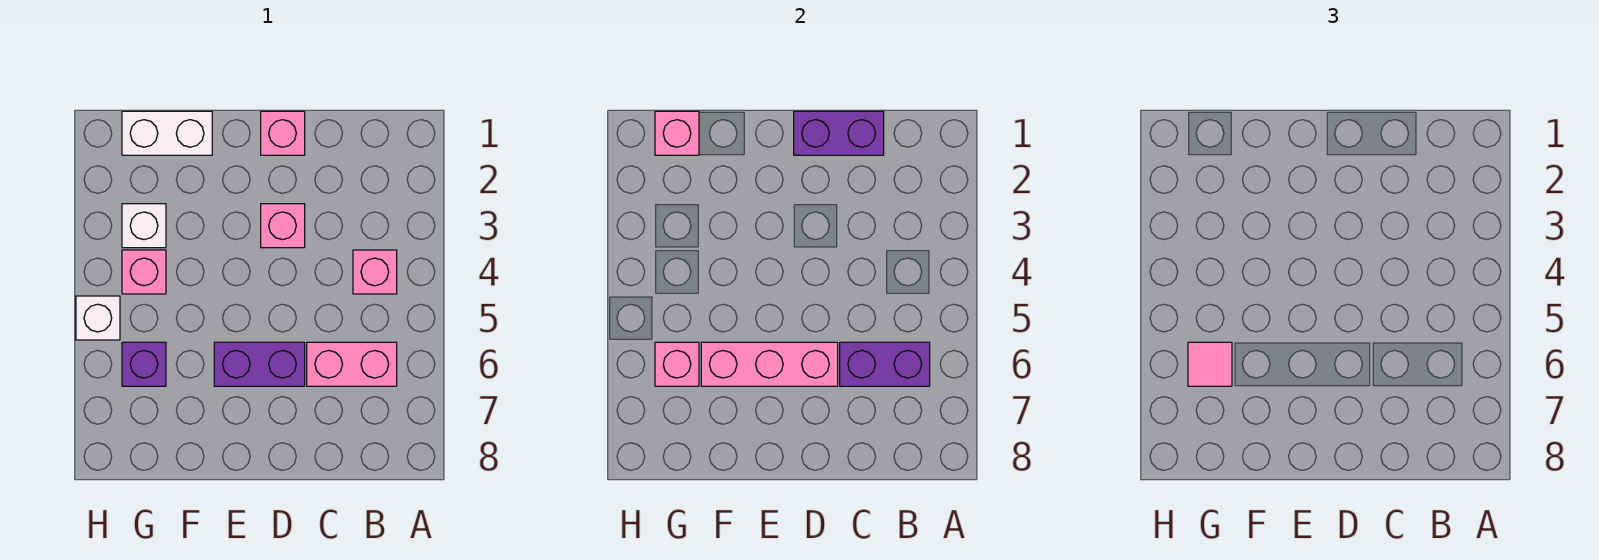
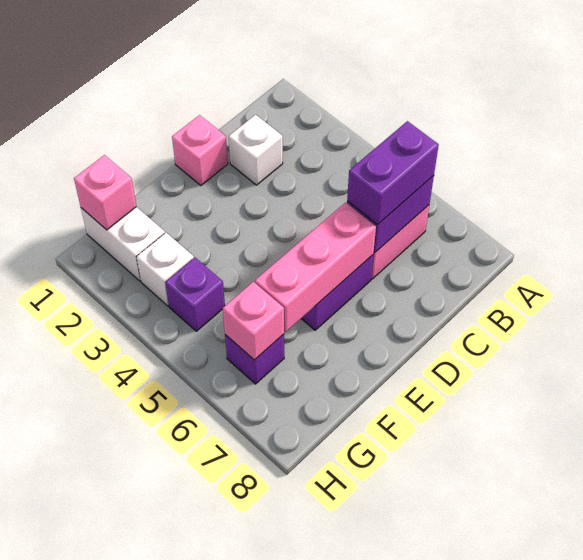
pink 1x1 brick [353,250,397,294] -> none
purple 1x2 brick [794,111,884,155] -> purple 1x2 brick moved to [347,121,439,225]
pink 1x1 brick [261,204,305,248] -> none
white 1x2 brick [122,111,212,155] -> white 1x2 brick turned to [81,207,165,281]
pink 1x1 brick [122,250,166,294] -> purple 1x1 brick [165,258,225,331]
pink 1x1 tile [1188,342,1232,386] -> none
white 1x1 brick [76,296,120,340] -> white 1x1 brick moved to [229,115,283,185]

